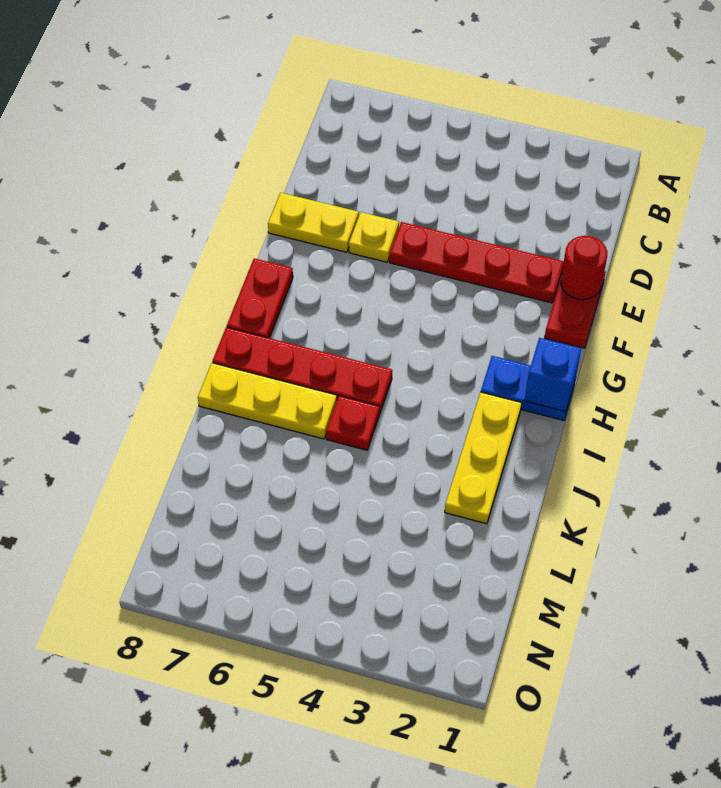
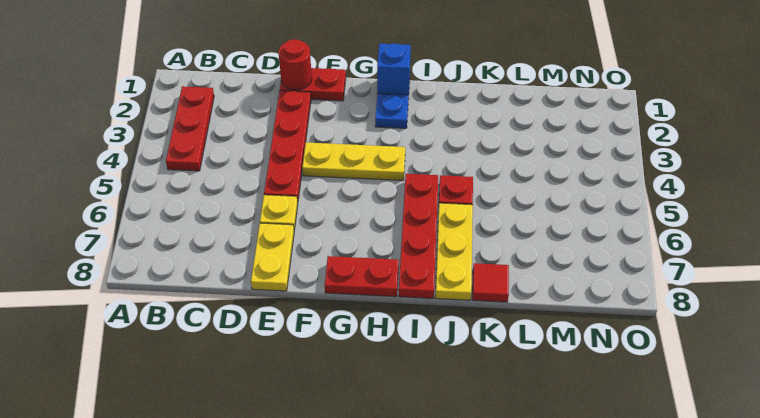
none -> red 1x3 plate [166,86,214,171]
yellow 1x3 plate [445,392,522,524] -> yellow 1x3 plate moved to [302,142,405,181]
none -> red 1x1 tile [472,263,509,302]

